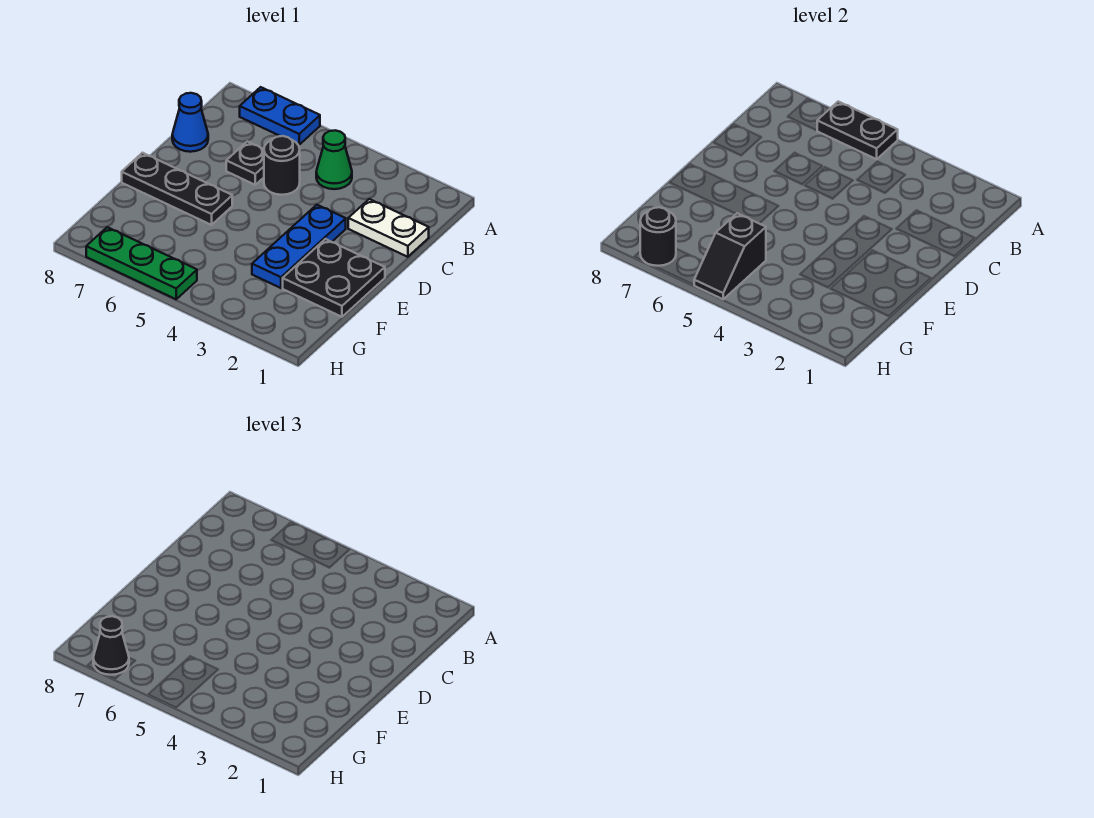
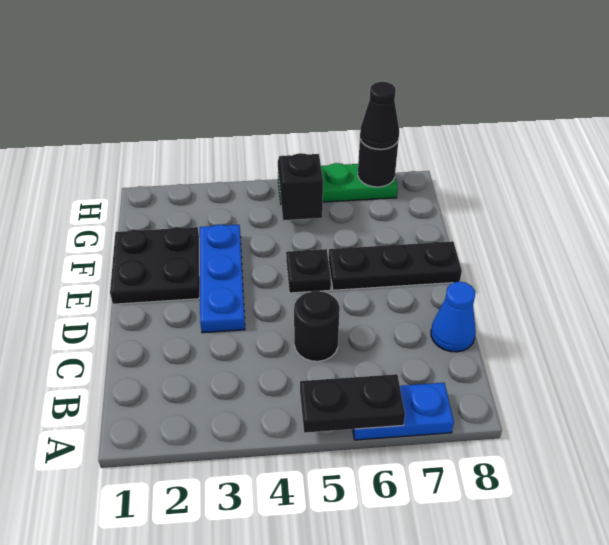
green 1x1 cone [316,130,352,189] -> none
white 1x2 plate [348,199,429,257] -> none
black 1x1 plate [226,141,264,185] -> black 1x1 plate moved to [286,249,331,293]

